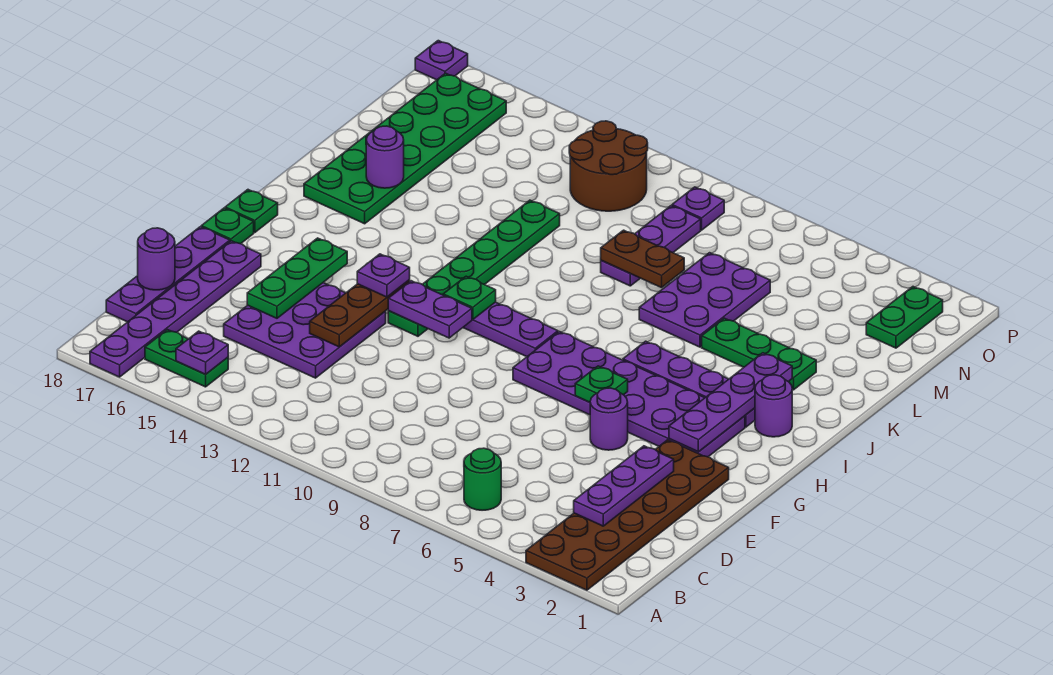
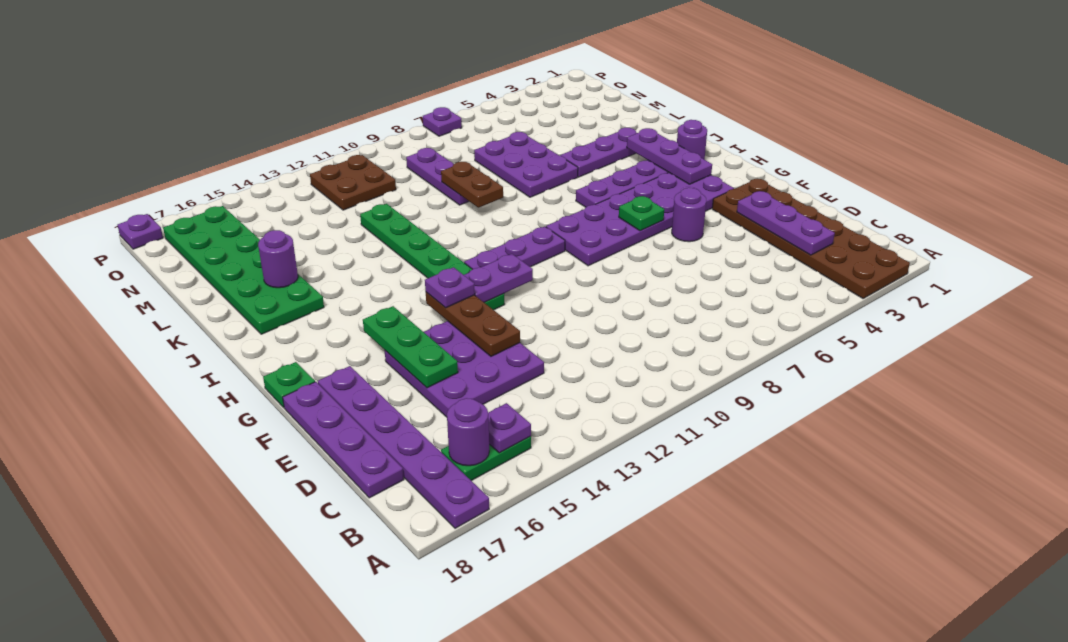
green 1x1 round brick [464,448,501,510] -> none
purple 1x1 round brick [138,228,175,290] -> purple 1x1 round brick moved to [447,398,489,466]
purple 1x4 plate [669,353,792,452] -> purple 1x3 plate [627,128,712,184]
green 1x1 plate [443,276,496,320] -> none
green 1x1 plate [225,190,278,233] -> none
green 1x3 plate [702,318,816,390] -> purple 1x3 plate [560,128,637,177]
brown 1x2 plate [601,230,684,288] -> brown 1x2 plate turned to [441,162,503,208]
green 1x2 plate [866,287,943,348] -> none
brown 2x2 round brick [569,121,648,211] -> brown 2x2 plate [310,155,396,210]
purple 1x1 plate [672,187,724,230] -> purple 1x1 plate moved to [423,107,462,136]

